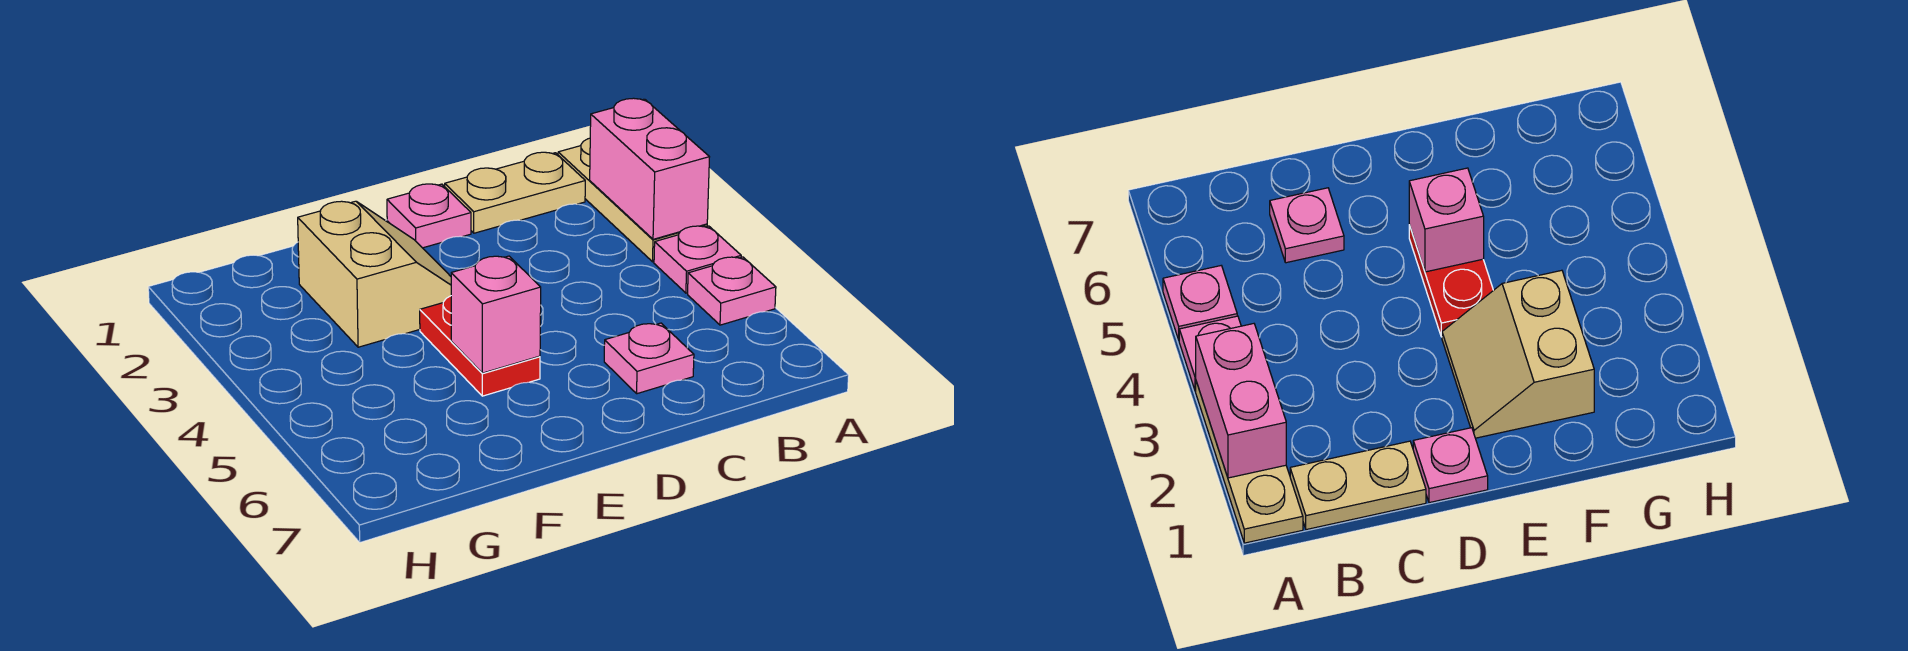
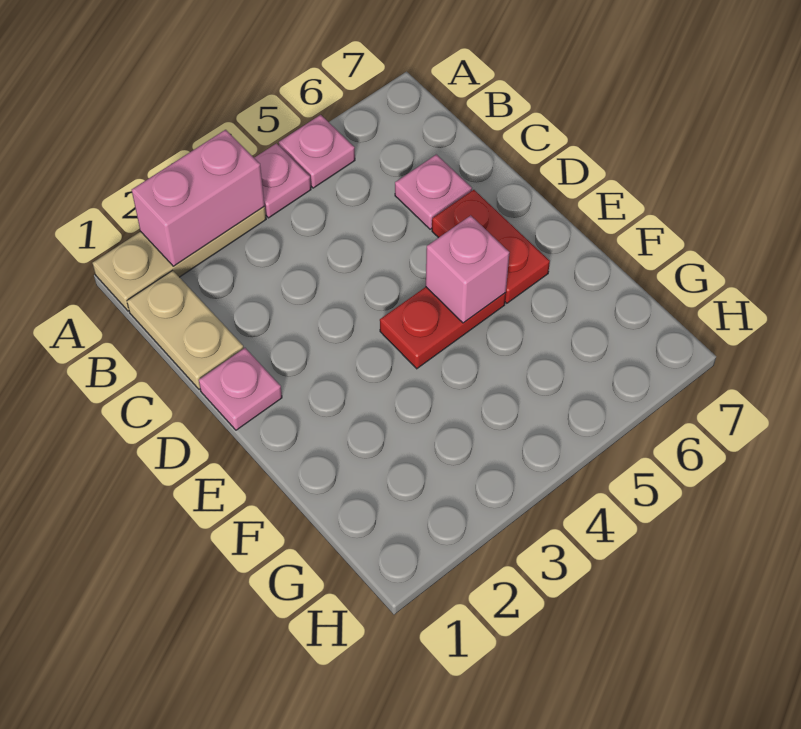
none -> red 1x2 plate [432,190,550,303]
tan 2x2 slope [298,201,451,347] -> none

